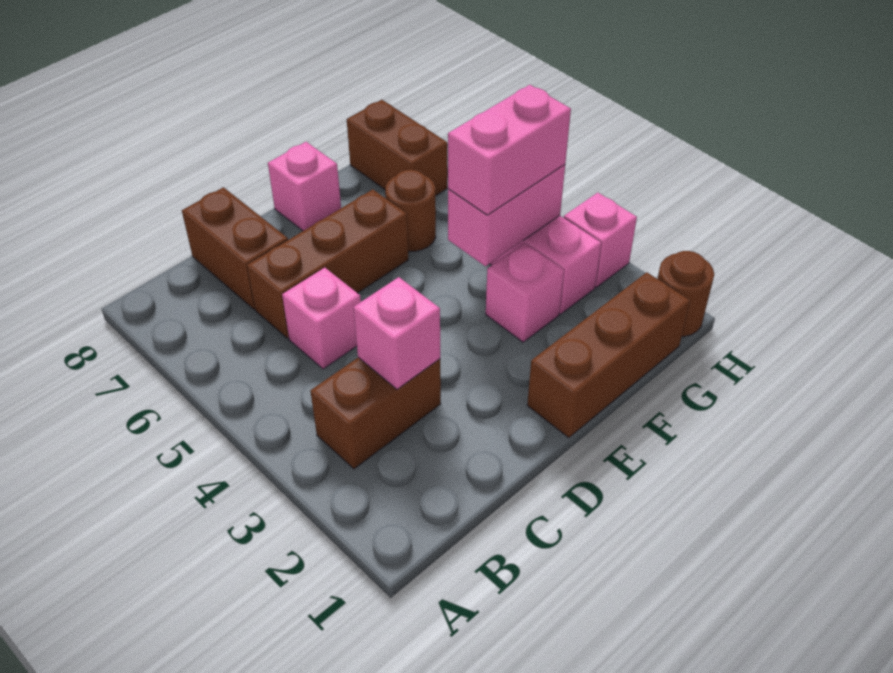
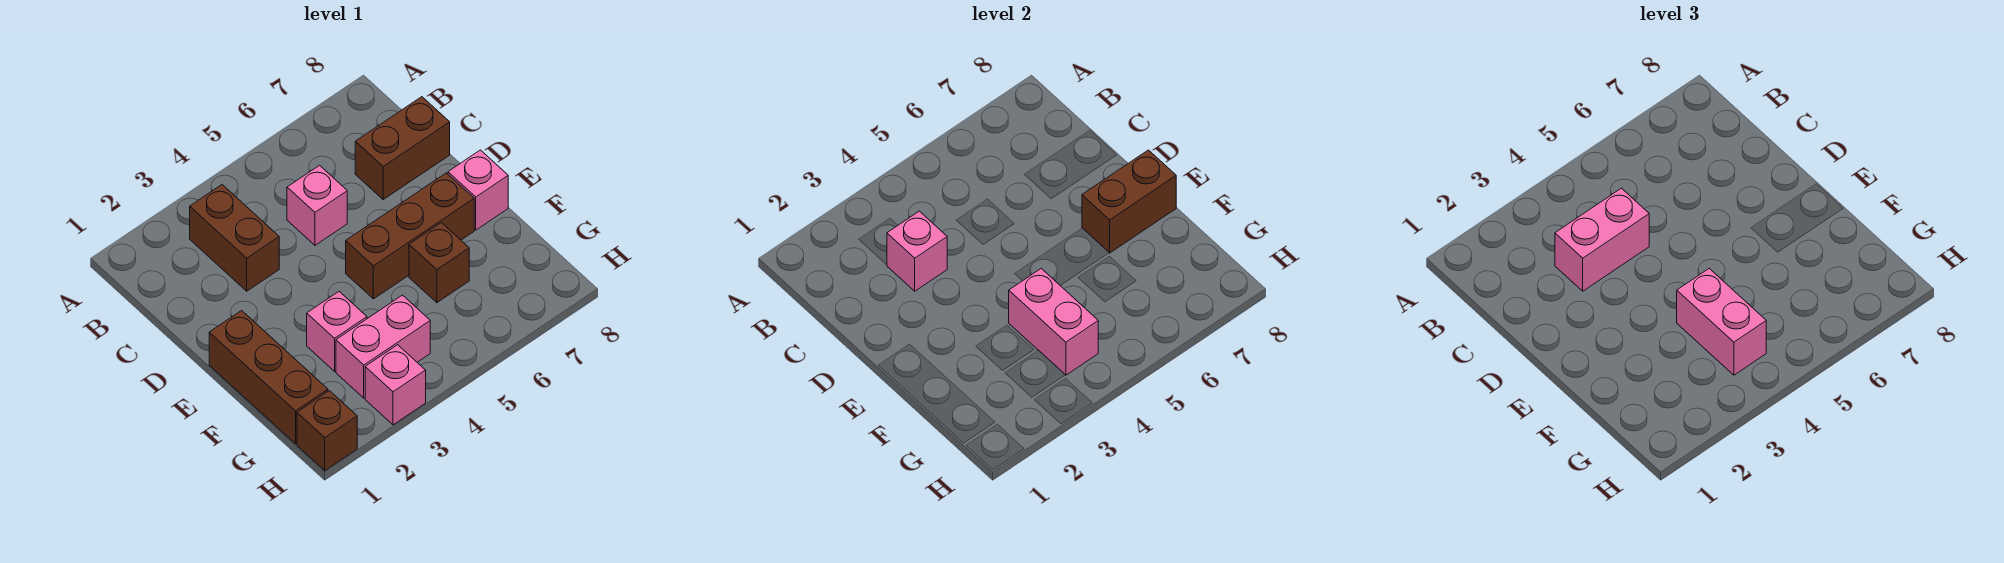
none -> pink 1x2 brick [1555,188,1649,291]
brown 1x3 brick [247,189,408,338] -> brown 1x3 brick turned to [346,173,474,299]
brown 1x1 round brick [385,170,436,252] -> brown 1x1 brick [409,223,469,303]
brown 1x2 brick [347,100,447,196] -> brown 1x2 brick moved to [1082,150,1176,253]
brown 1x1 round brick [658,251,714,337] -> brown 1x1 brick [297,391,357,471]

